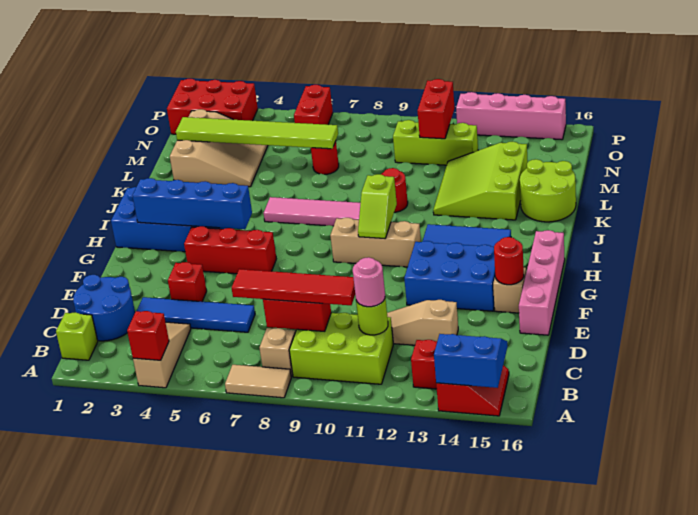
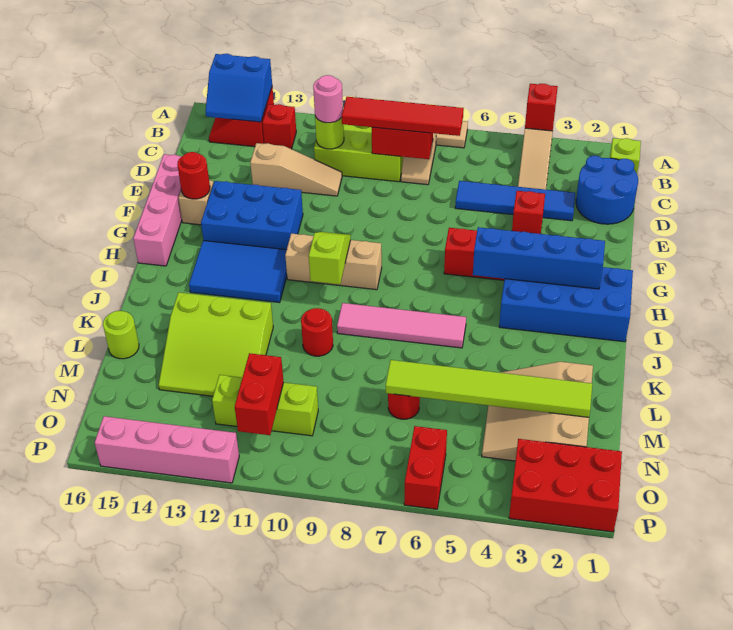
lime 3x3 slope [433,142,528,220] -> lime 3x3 slope turned to [159,292,273,396]
lime 2x2 round brick [520,159,576,222] -> lime 1x1 round brick [103,311,139,359]

